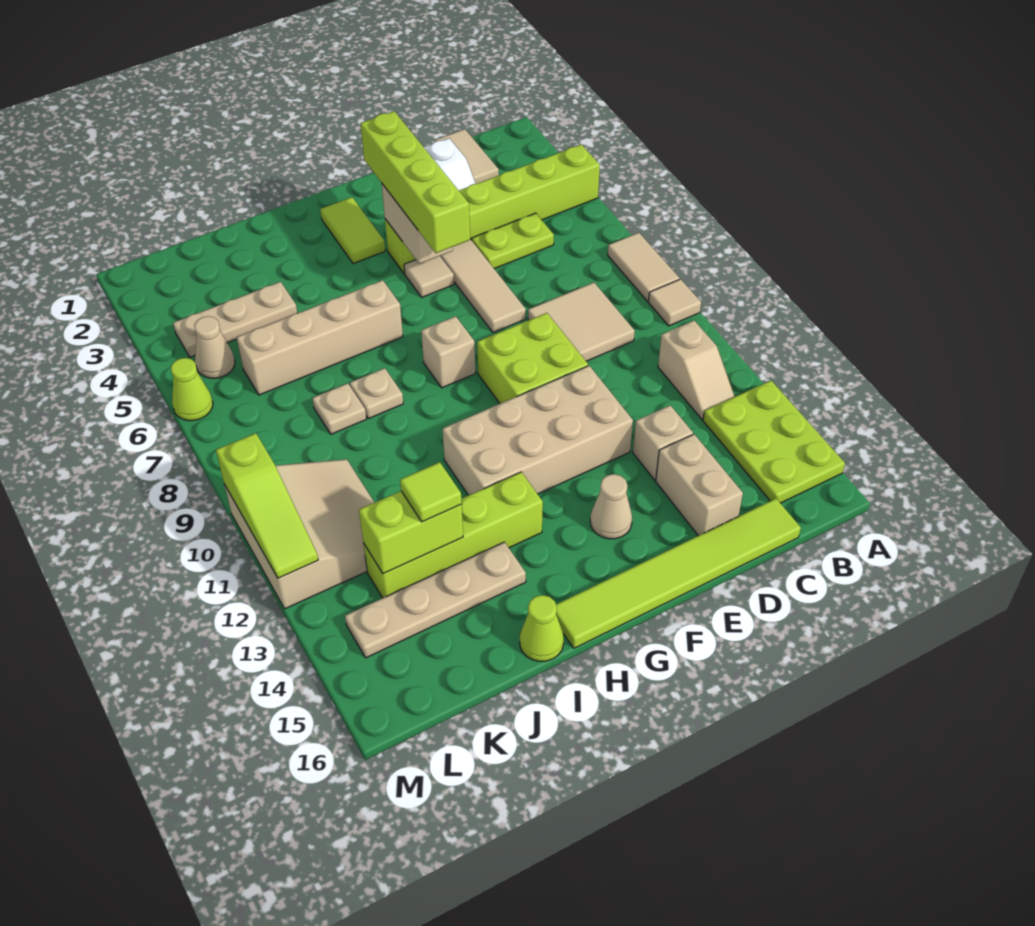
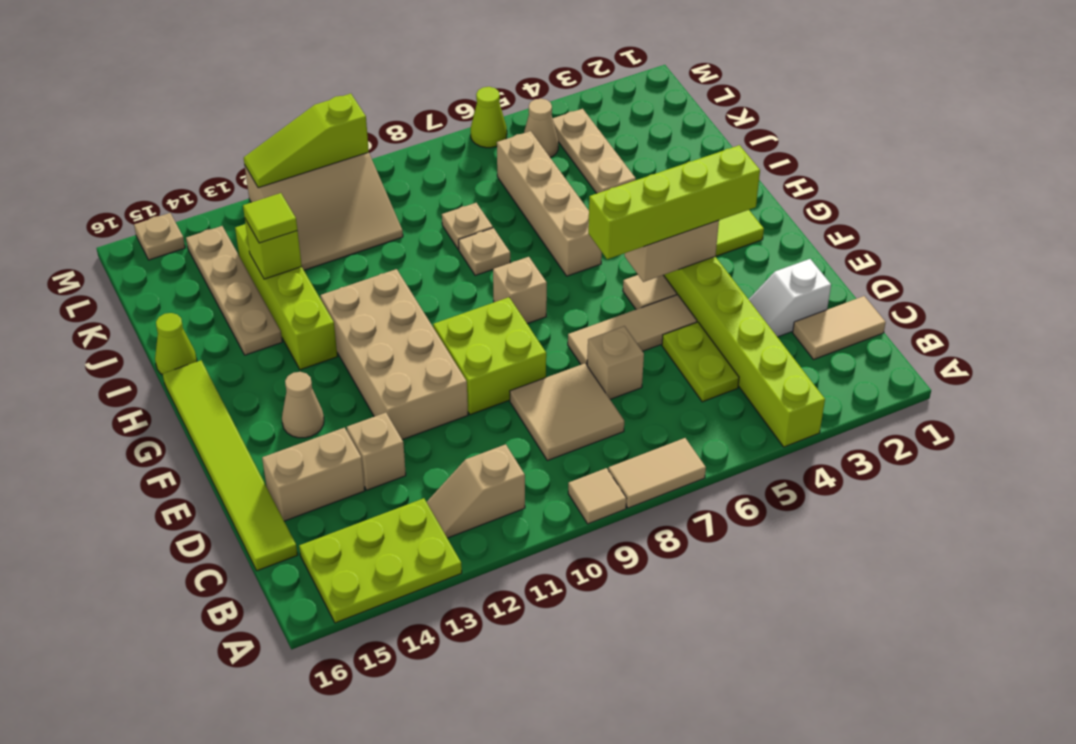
none -> tan 1x1 brick [587,326,644,399]
lime 1x2 brick [359,491,463,574] -> lime 1x1 brick [245,219,302,279]
none -> tan 1x1 plate [134,213,185,260]

